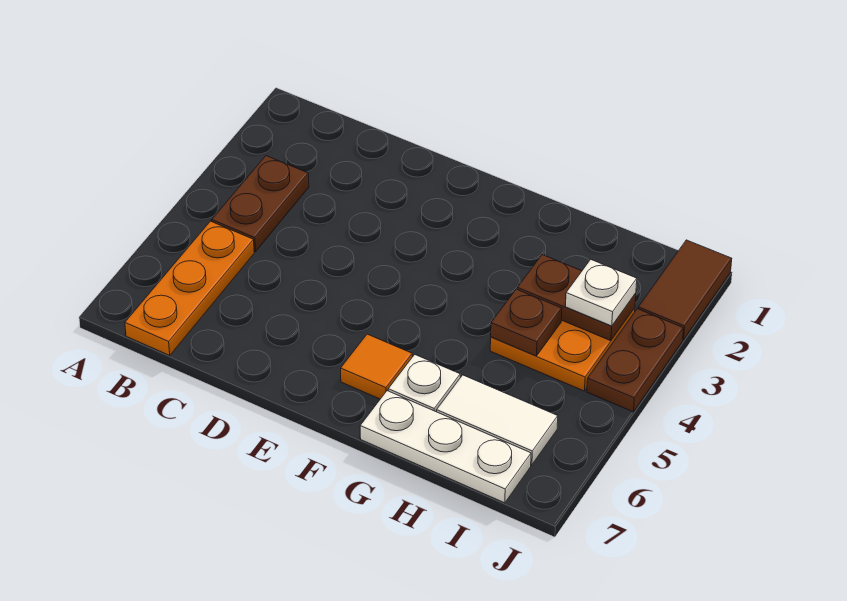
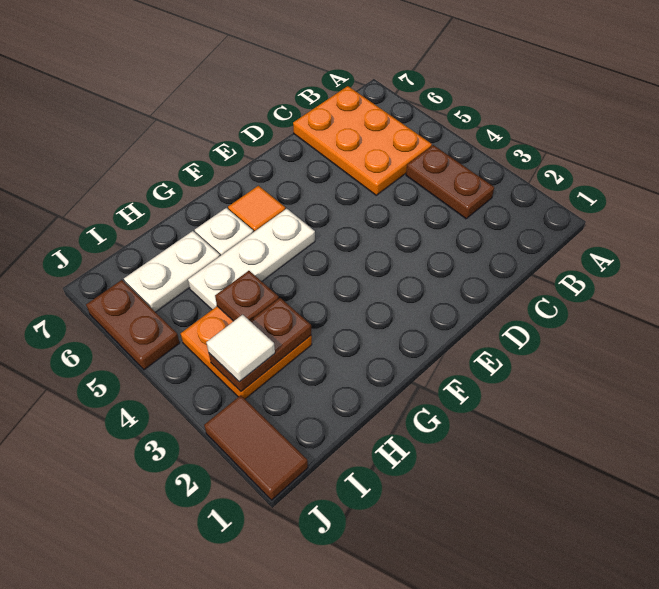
orange 1x3 plate [125,221,254,356] -> orange 2x3 plate [293,86,432,195]
white 1x3 plate [360,391,531,503] -> white 1x3 plate moved to [188,209,315,310]
white 1x2 tile [437,375,558,465] -> white 1x2 plate [124,231,220,312]
white 1x1 plate [566,260,637,326] -> white 1x1 tile [206,315,275,382]
brown 1x2 plate [587,309,683,412] -> brown 1x2 plate moved to [86,280,180,370]

